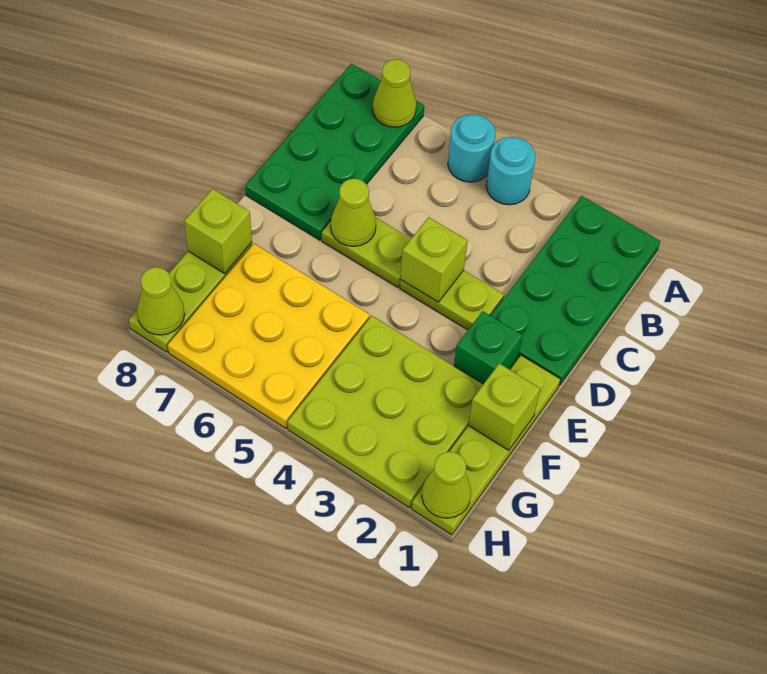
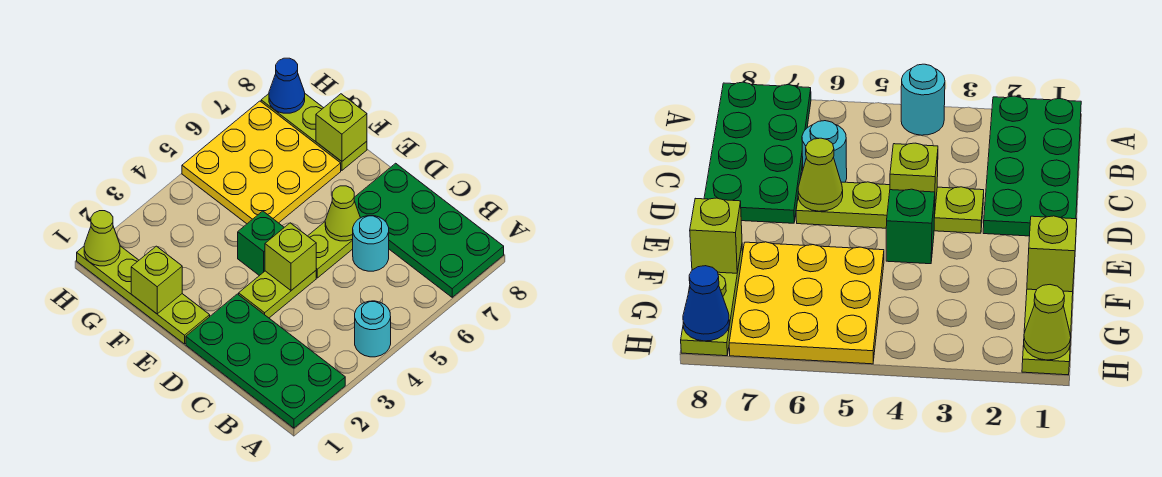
cyan 1x1 round brick [448,114,496,182] -> cyan 1x1 round brick moved to [353,216,389,271]
lime 1x1 cone [373,59,416,127] -> none
green 1x1 brick [454,311,522,384] -> green 1x1 brick moved to [238,211,284,276]
lime 3x3 plate [287,316,483,508] -> none
lime 1x1 cone [137,267,185,335] -> blue 1x1 cone [269,58,305,113]

